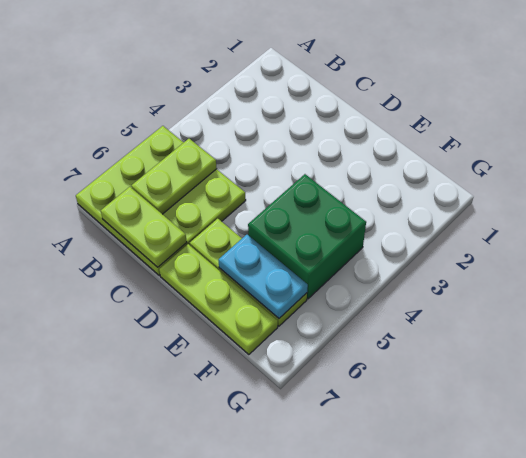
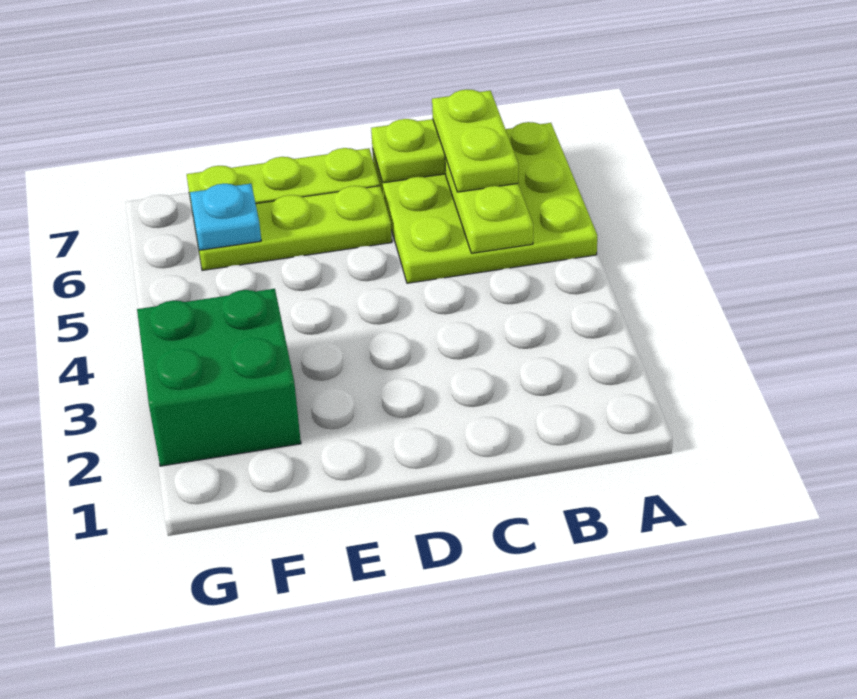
none -> lime 1x2 plate [432,89,518,192]
green 2x2 brick [248,174,366,299] -> green 2x2 brick moved to [137,289,301,466]
cyan 1x2 plate [218,235,308,318] -> cyan 1x1 plate [190,184,261,250]

